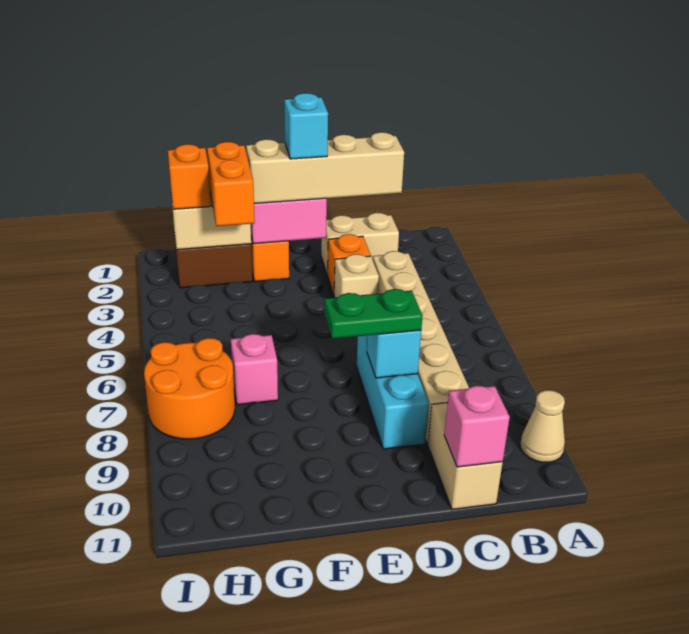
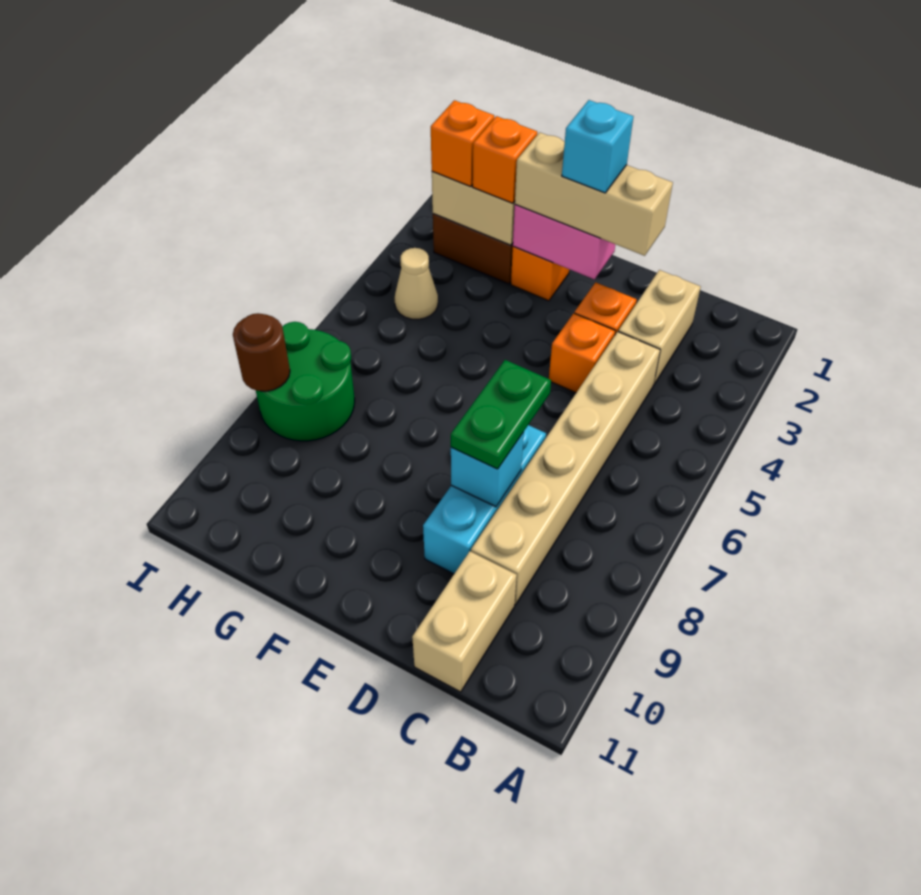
tan 1x1 cone [520,390,565,462] -> tan 1x1 cone moved to [395,248,438,319]
tan 1x2 brick [321,213,399,275] -> tan 1x2 brick turned to [618,270,701,385]
tan 1x4 brick [246,132,404,203] -> tan 1x3 brick [515,132,673,256]
pink 1x1 brick [444,386,510,467] -> none
tan 1x1 brick [334,254,379,298] -> orange 1x1 brick [549,313,615,393]
green 1x2 plate [324,289,423,339] -> green 1x2 plate turned to [451,360,551,469]
orange 1x2 brick [207,142,255,226] -> orange 1x1 brick [473,116,537,203]
pink 1x1 brick [231,334,278,405] -> none
orange 2x2 round brick [144,338,235,439] -> green 2x2 round brick [256,322,355,441]
none -> brown 1x1 round brick [233,313,290,391]

